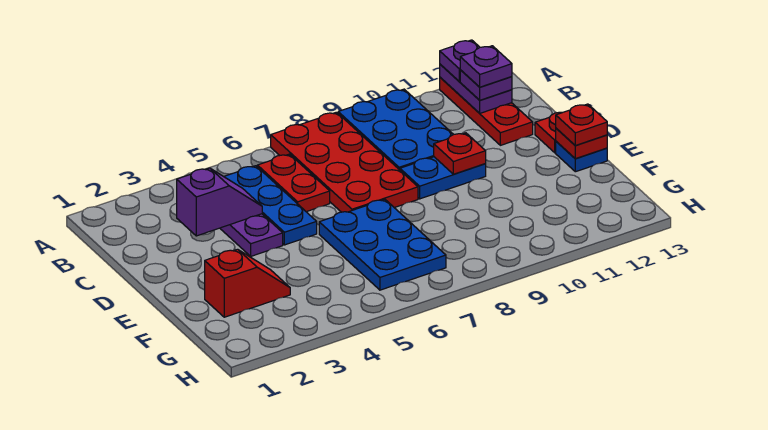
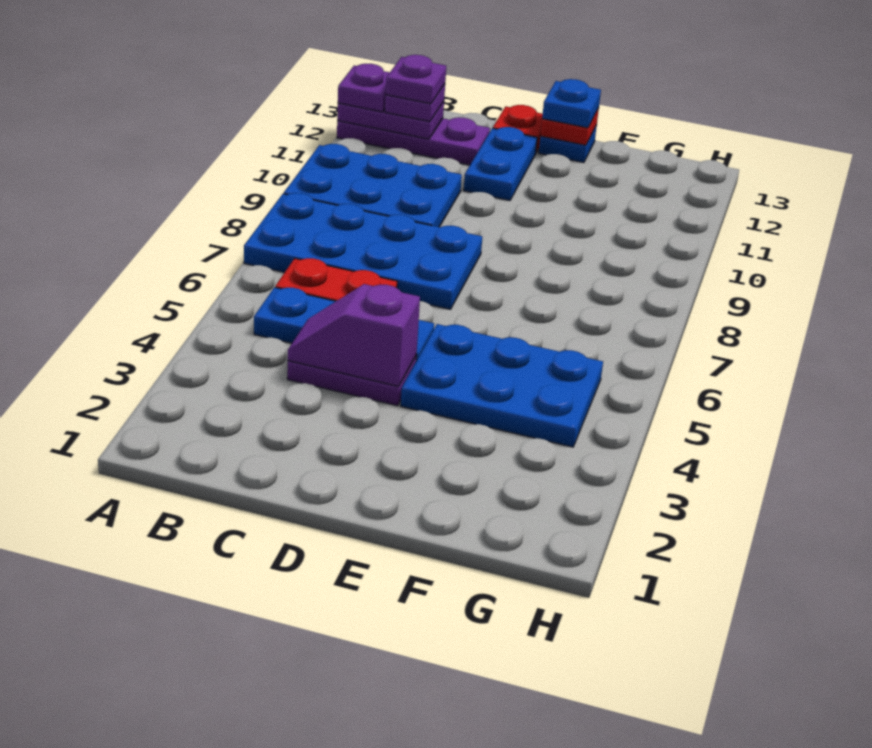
red 2x4 plate [271,112,418,212] -> blue 2x4 plate [244,193,482,309]
red 1x3 plate [440,77,533,145] -> purple 1x3 plate [337,117,490,165]
purple 1x2 slope [177,168,262,236] -> purple 1x2 slope turned to [288,284,420,387]
blue 1x2 plate [400,157,486,199] -> blue 1x2 plate moved to [464,127,537,200]
red 1x1 plate [434,133,486,174] -> none
blue 2x3 plate [319,200,446,290] -> blue 2x3 plate moved to [401,324,603,447]
red 1x1 plate [556,104,607,145] -> blue 1x1 plate [542,79,601,128]
red 1x2 slope [205,249,290,317] -> none

